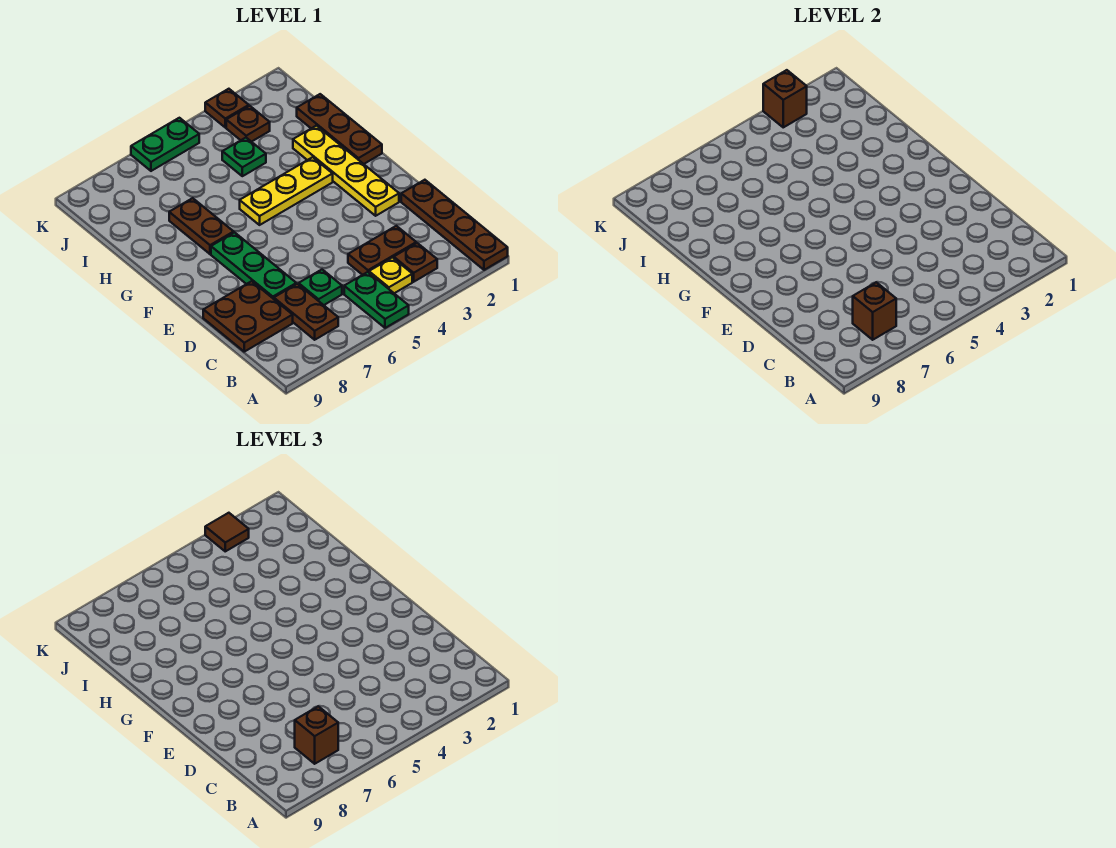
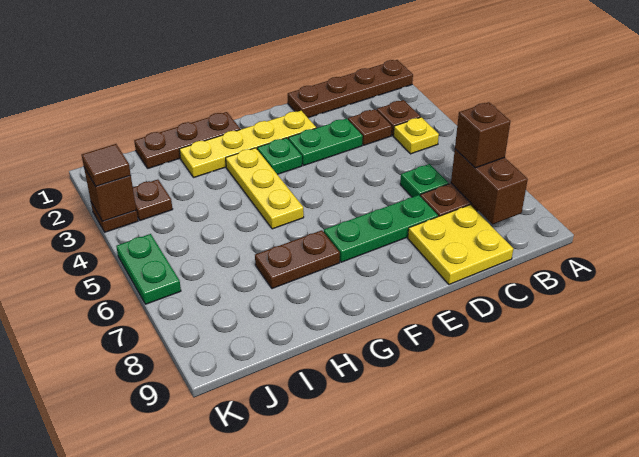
green 1x2 plate [344,272,409,328] -> green 1x2 plate moved to [288,119,363,165]
brown 1x1 brick [853,282,896,340] -> brown 1x2 brick [451,149,528,224]
brown 1x2 plate [348,226,416,275] -> brown 1x1 plate [348,109,392,145]
brown 2x2 plate [203,281,293,352] -> yellow 2x2 plate [408,205,514,285]
green 1x1 plate [222,138,266,176] -> green 1x1 plate moved to [257,138,302,174]

